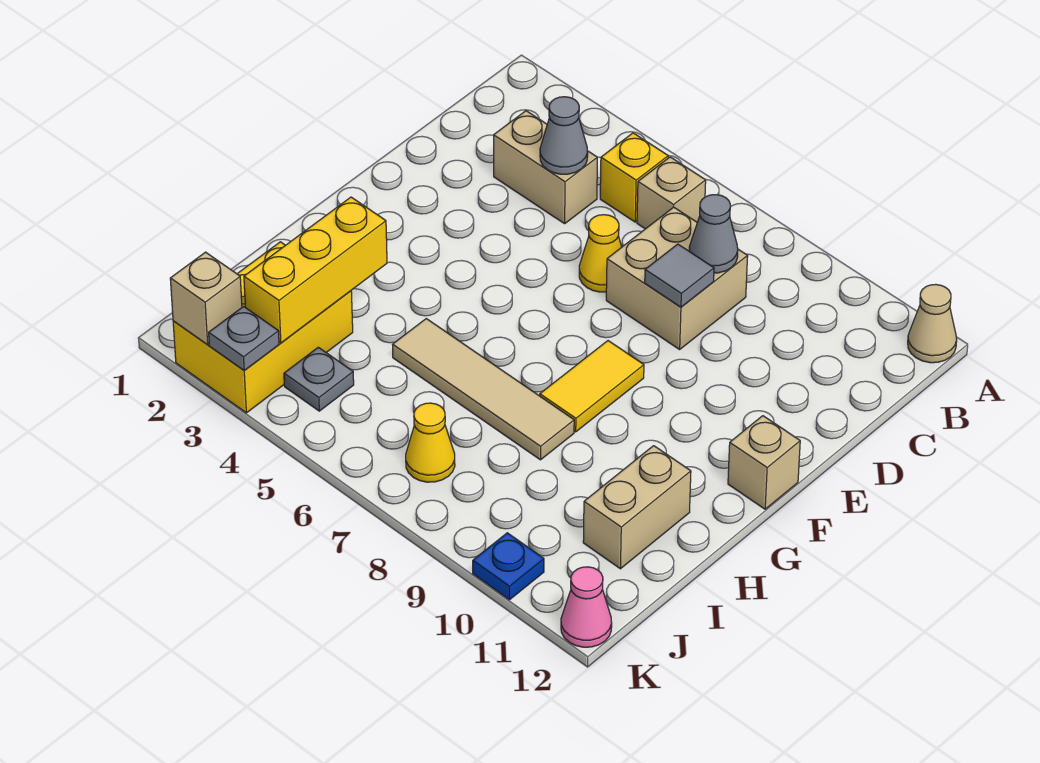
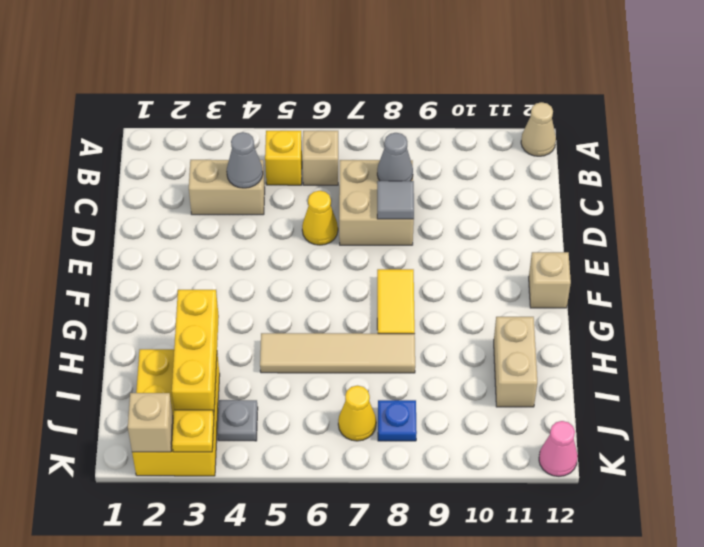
grey 1x1 plate [209,306,279,371] -> yellow 1x1 plate [172,410,214,452]
blue 1x1 plate [473,533,544,600] -> blue 1x1 plate moved to [378,400,417,441]

